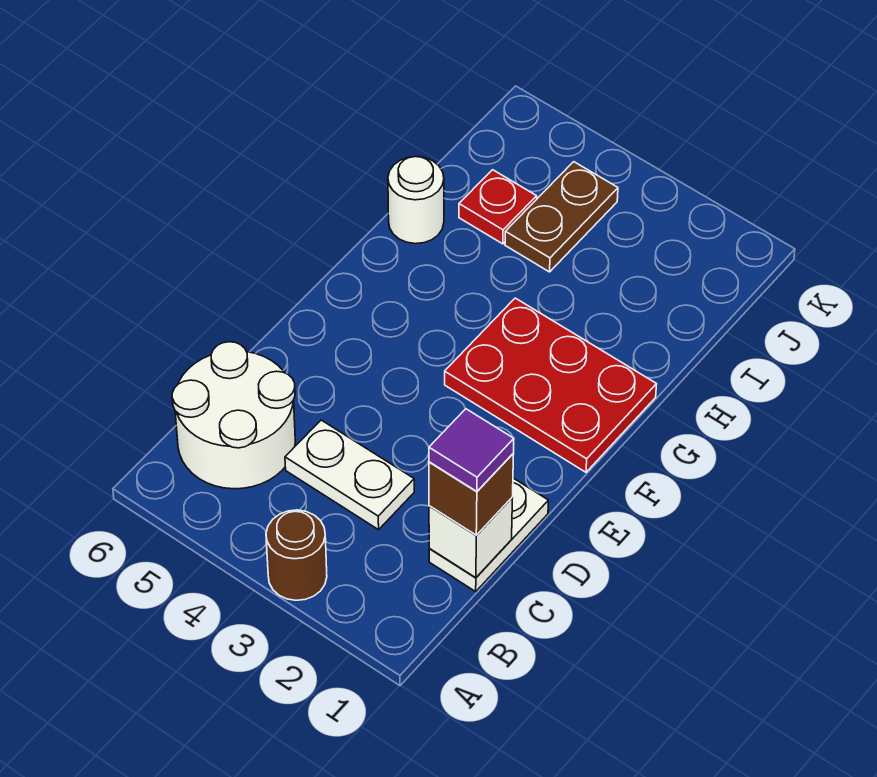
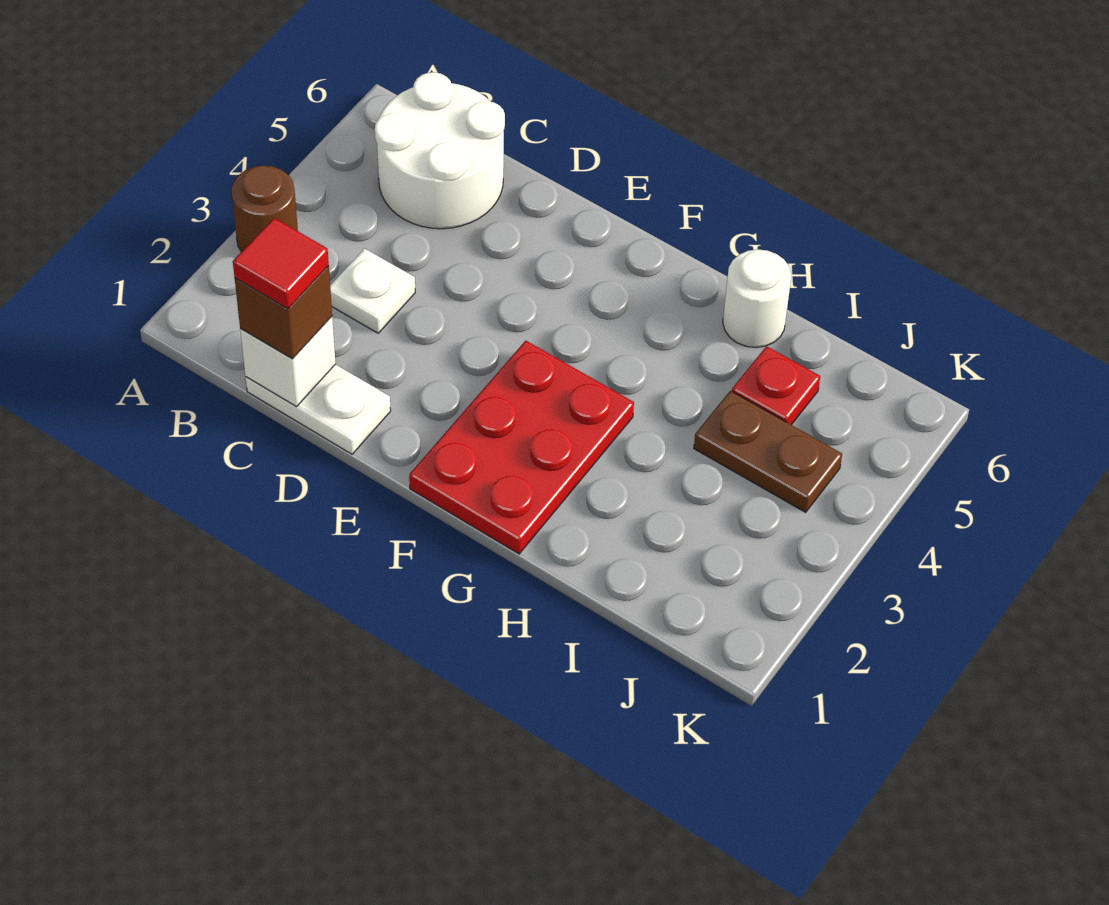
purple 1x1 tile [429,409,514,491] -> red 1x1 tile [233,218,329,309]
white 1x2 plate [285,420,414,530] -> white 1x1 plate [330,249,415,333]

